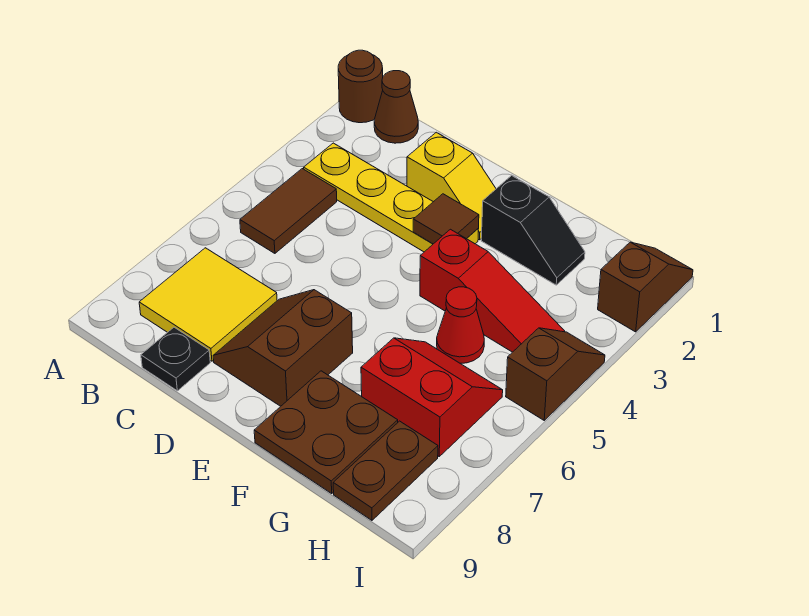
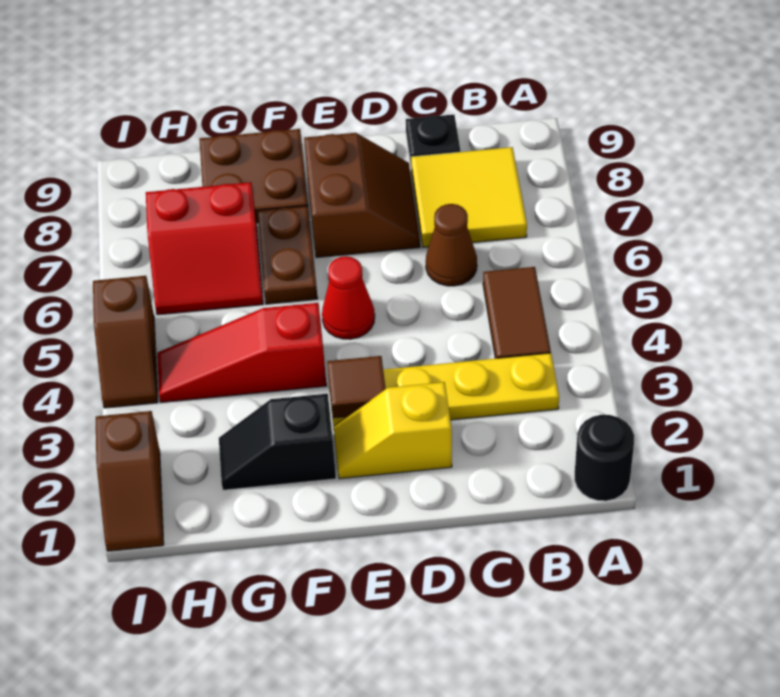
brown 1x1 round brick [338,50,383,123] -> black 1x1 round brick [575,415,634,501]
brown 1x1 cone [374,71,418,143] -> brown 1x1 cone moved to [426,204,477,286]
red 1x1 cone [437,287,484,363] -> red 1x1 cone moved to [322,256,375,339]
brown 1x2 plate [333,421,438,520] -> brown 1x2 plate moved to [258,206,318,304]

